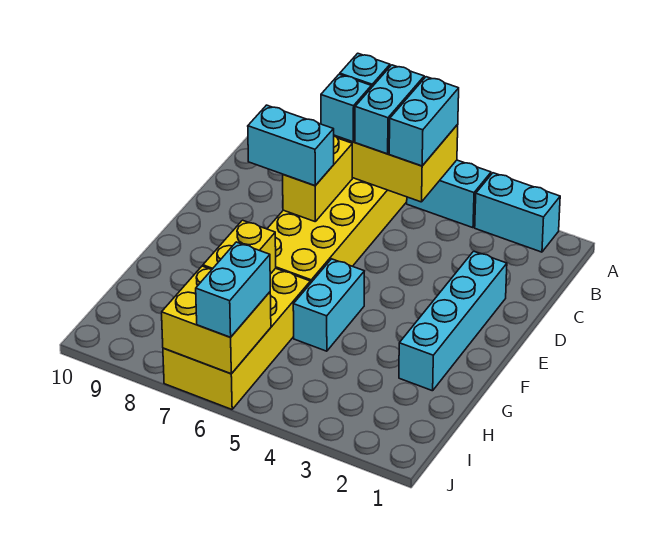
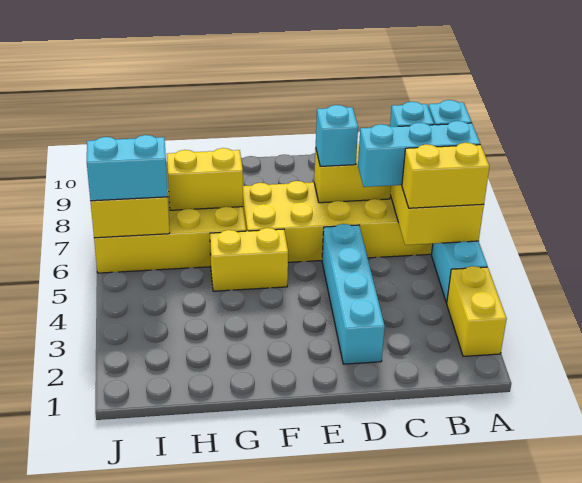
cyan 1x2 brick [475,173,560,252] -> yellow 1x2 brick [447,266,507,356]
cyan 1x2 brick [389,77,459,166] -> yellow 1x2 brick [402,143,489,208]
cyan 1x2 brick [355,65,424,154] -> cyan 1x3 brick [358,121,480,187]
cyan 1x4 brick [399,251,507,391] -> cyan 1x4 brick turned to [322,224,385,364]
cyan 1x2 brick [248,105,334,185] -> cyan 1x1 brick [316,105,358,166]
cyan 1x2 brick [293,259,364,351] -> yellow 1x2 brick [210,228,288,291]

